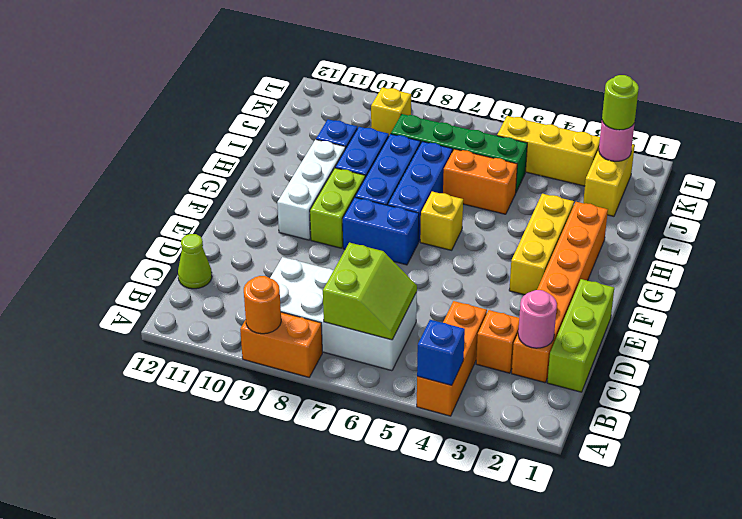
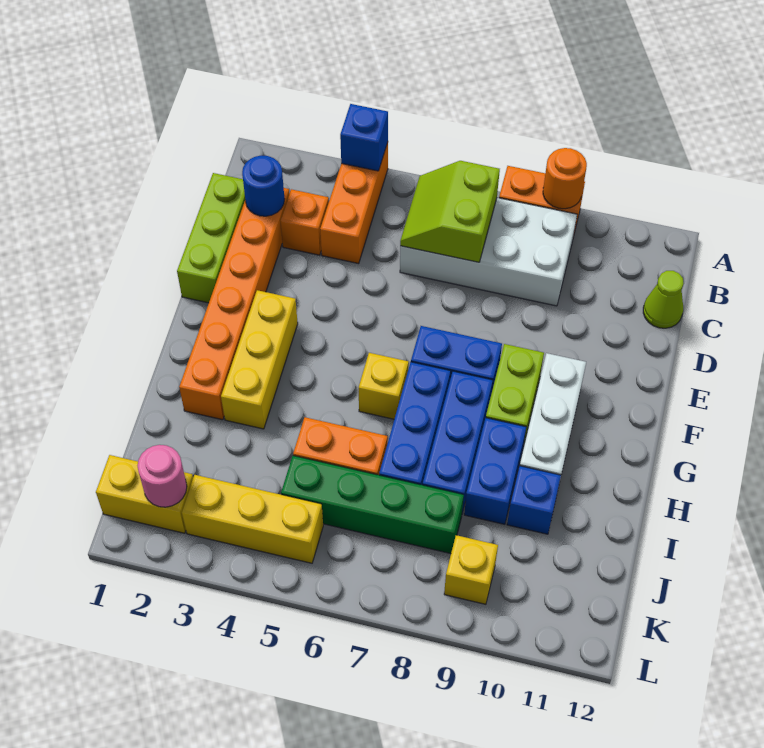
pink 1x1 round brick [518,290,557,348] -> blue 1x1 round brick [242,155,284,216]
yellow 1x2 brick [583,144,635,216] -> yellow 1x2 brick turned to [96,455,193,533]
lime 1x1 round brick [602,75,639,130] -> none

